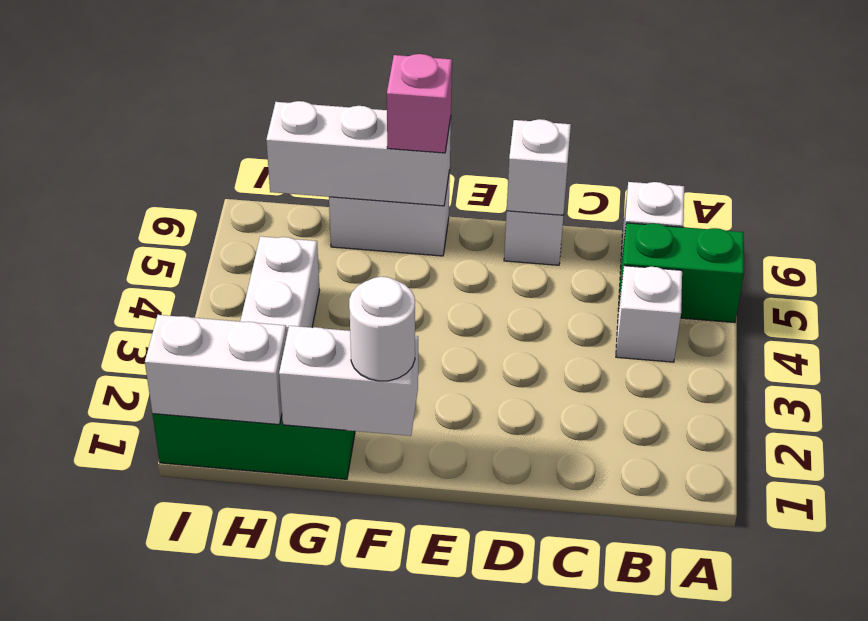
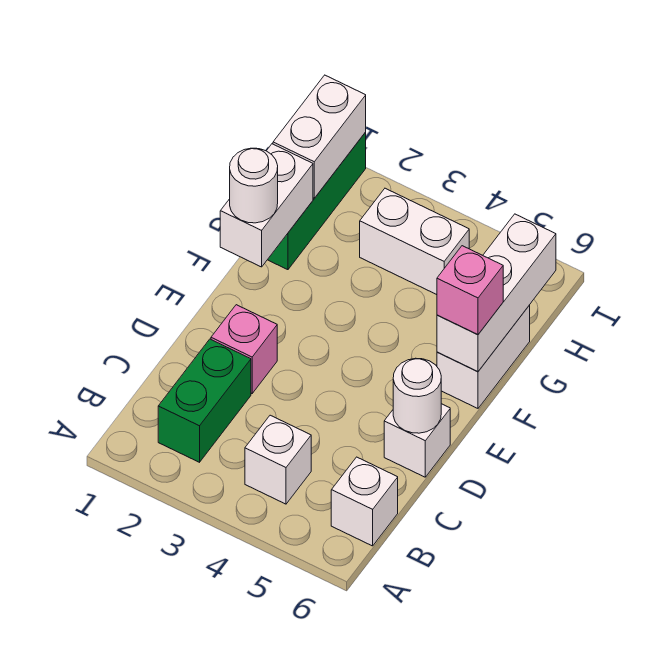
green 1x2 brick [618,223,744,323] -> green 1x2 brick moved to [158,339,251,462]
none -> pink 1x1 brick [211,305,277,393]
white 1x1 brick [507,119,571,215] -> white 1x1 round brick [393,358,441,433]

